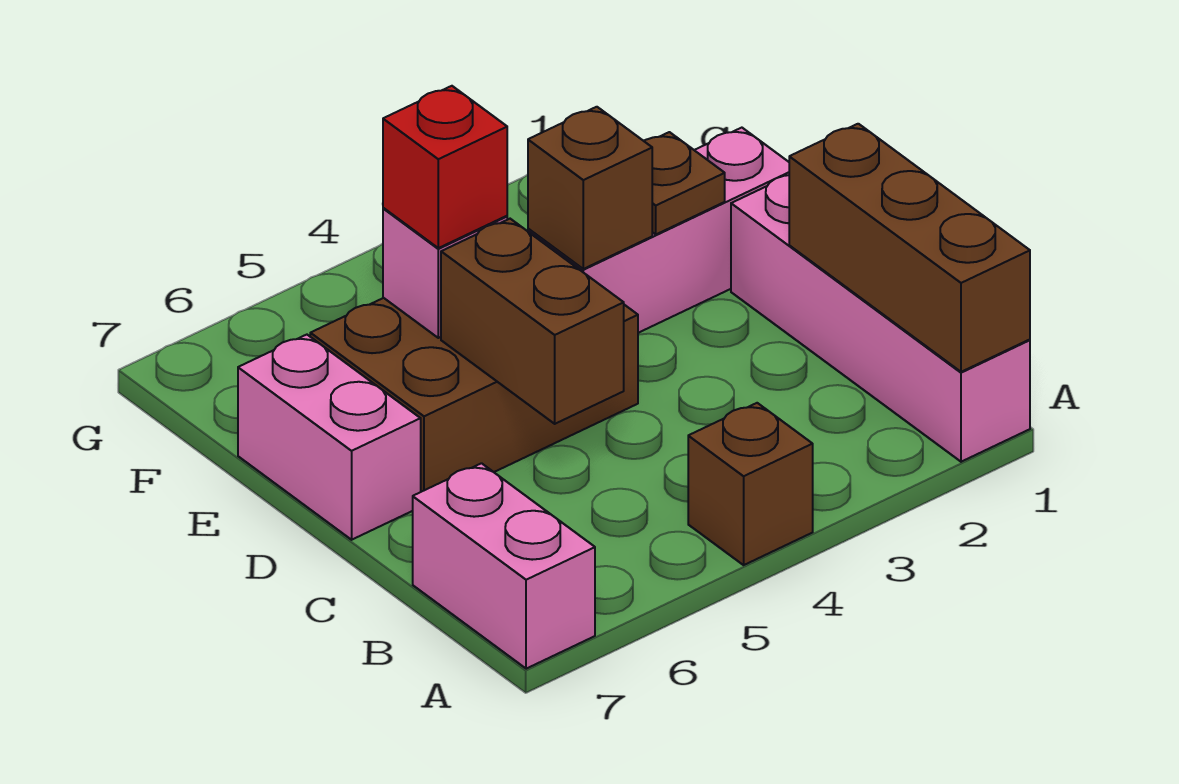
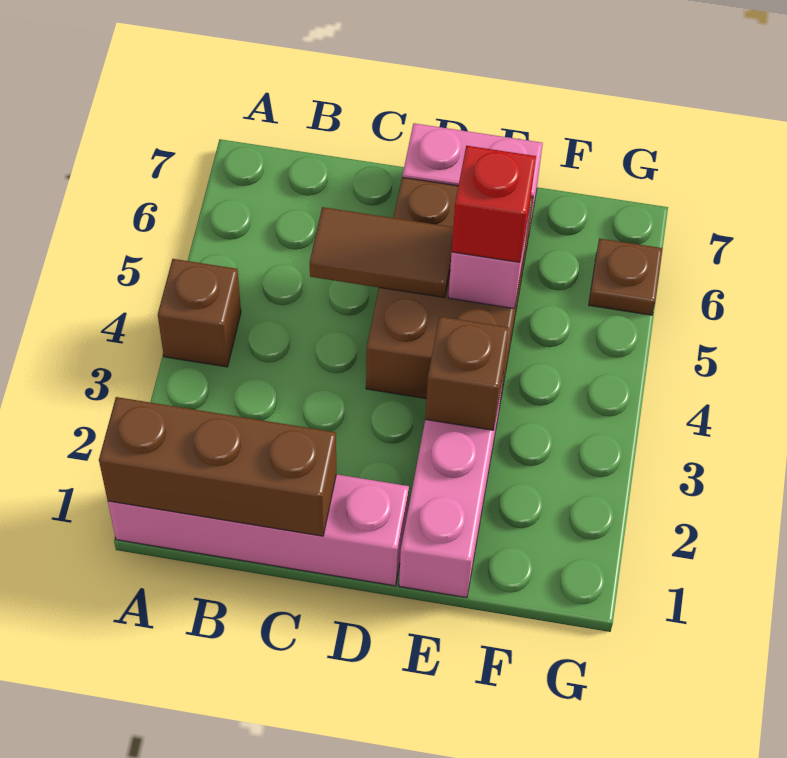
pink 1x2 brick [413,463,595,669] -> none
brown 1x2 brick [441,219,624,424] -> brown 1x2 tile [310,207,453,298]
brown 1x1 plate [644,132,725,234] -> brown 1x1 plate moved to [589,238,663,315]

